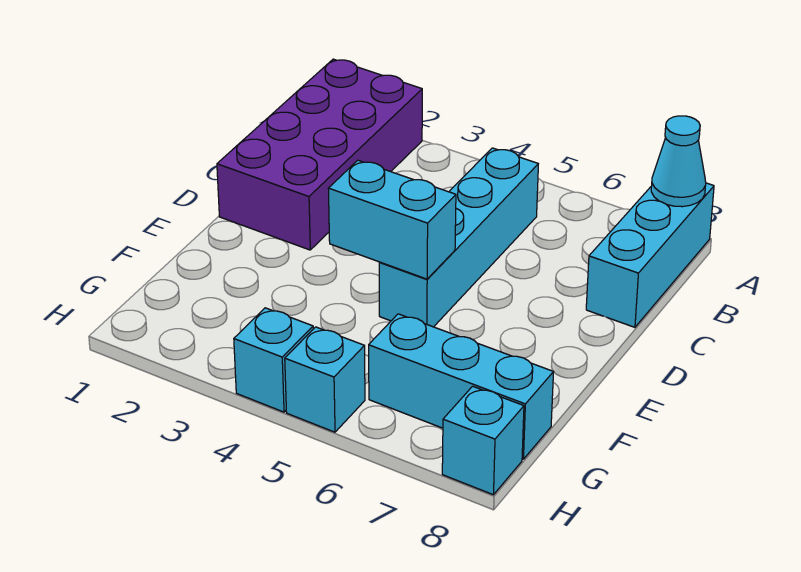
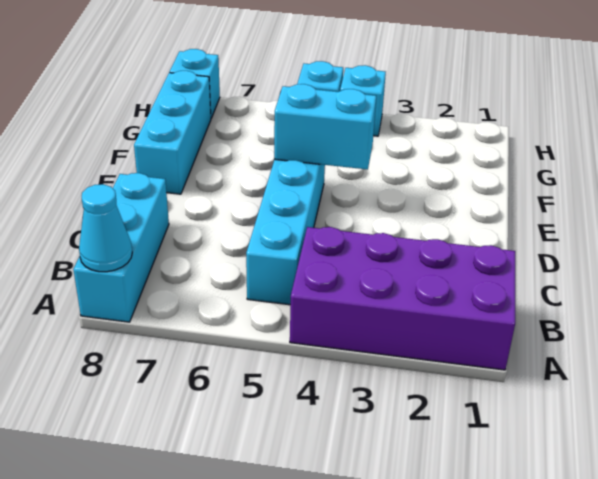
purple 2x4 brick [217,59,422,250] -> purple 2x4 brick turned to [290,227,515,370]
cyan 1x3 brick [369,314,554,459] -> cyan 1x3 brick turned to [134,71,211,194]

